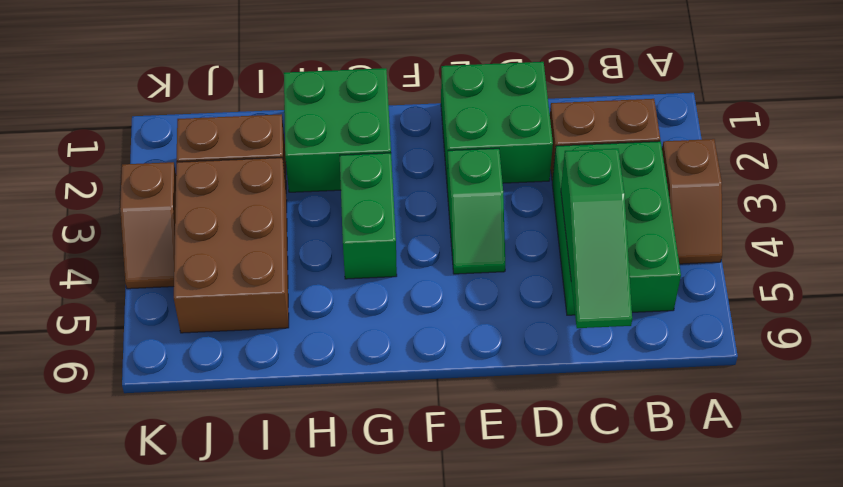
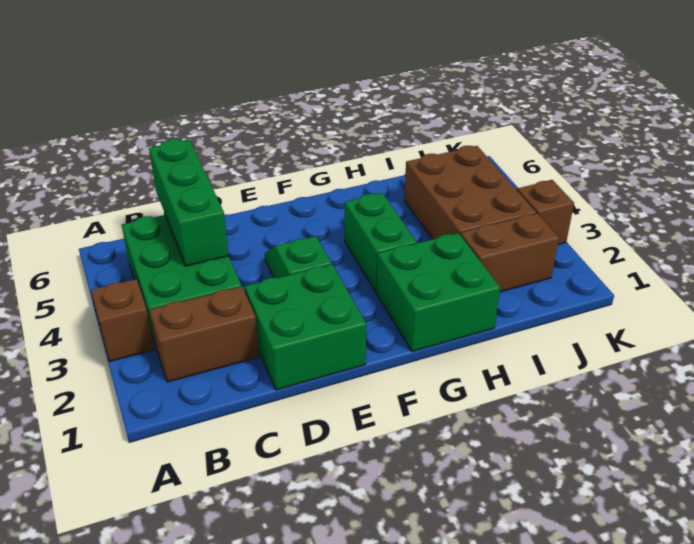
green 1x3 slope [561,149,632,328] -> green 1x3 brick [149,139,229,266]

